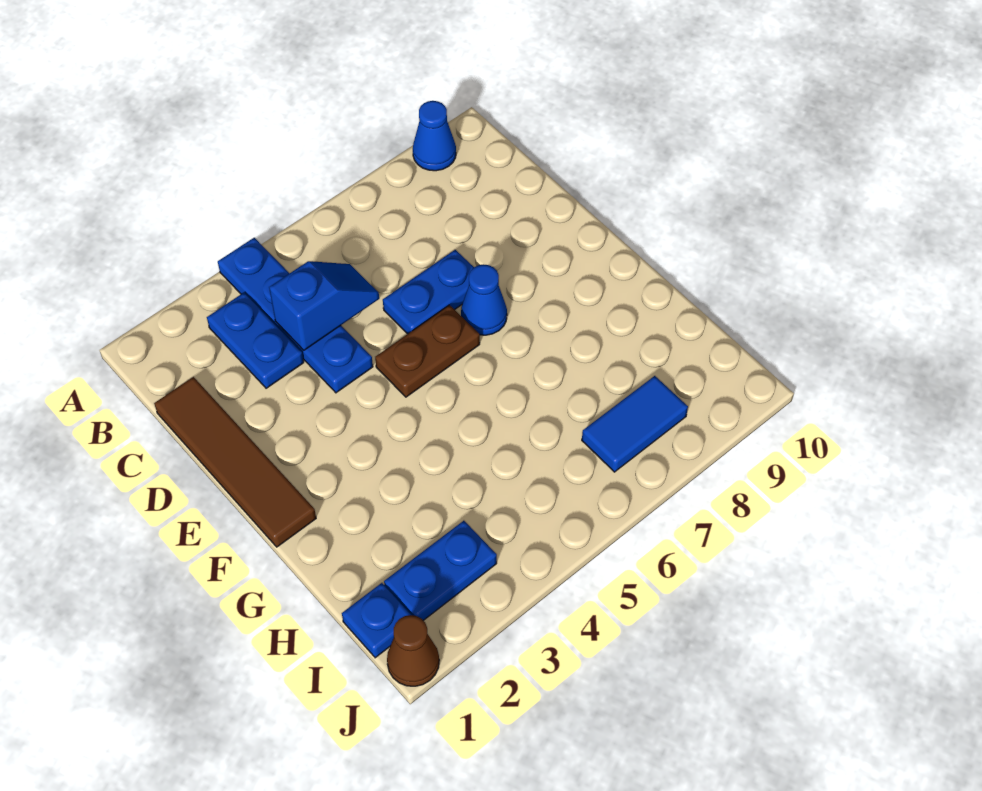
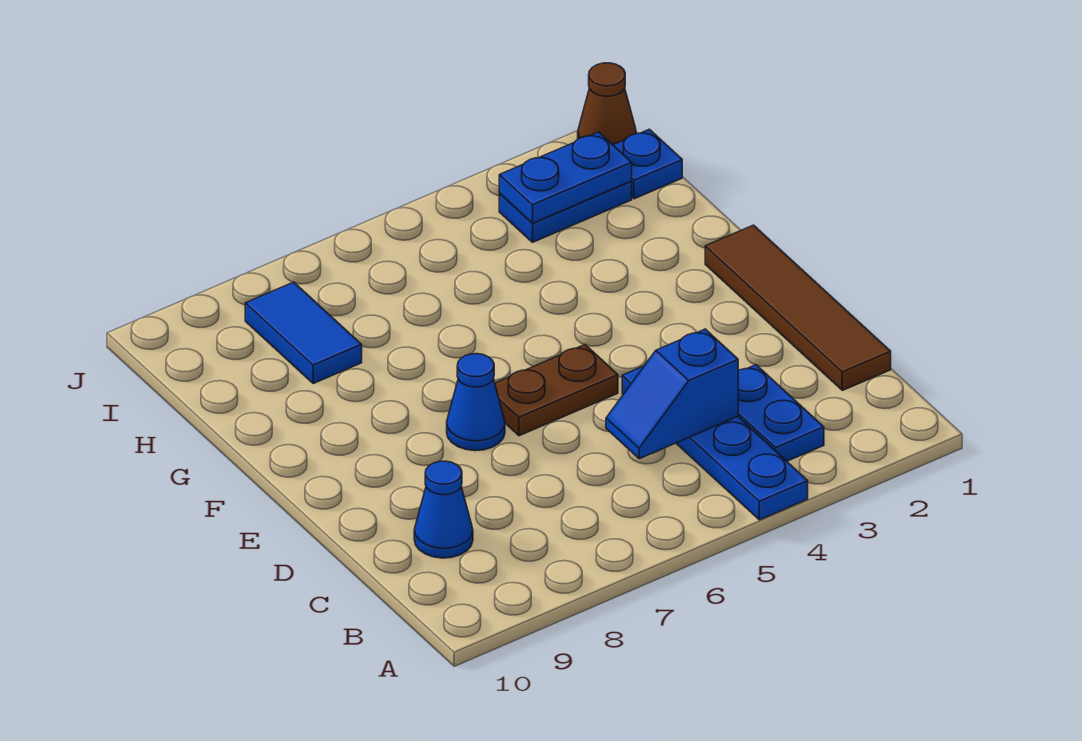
blue 1x1 cone [413,101,456,171] -> blue 1x1 cone moved to [414,461,473,558]
blue 1x2 plate [383,250,474,334] -> blue 1x2 plate moved to [499,132,632,223]
blue 1x2 tile [582,376,688,472] -> blue 1x2 tile turned to [245,282,362,383]

